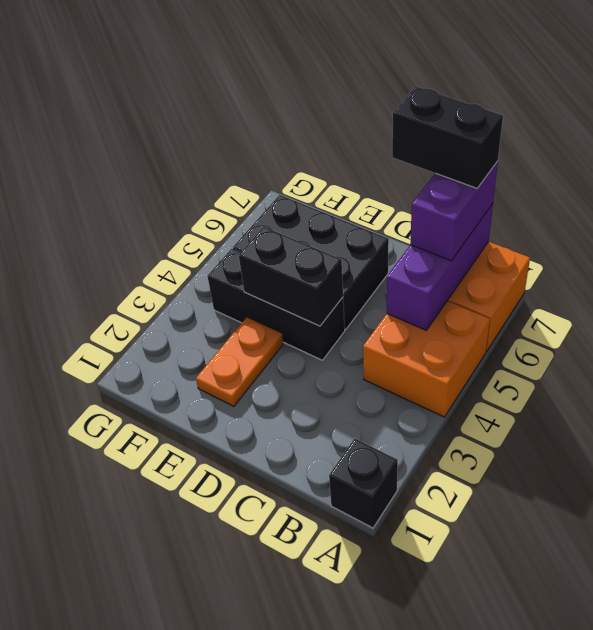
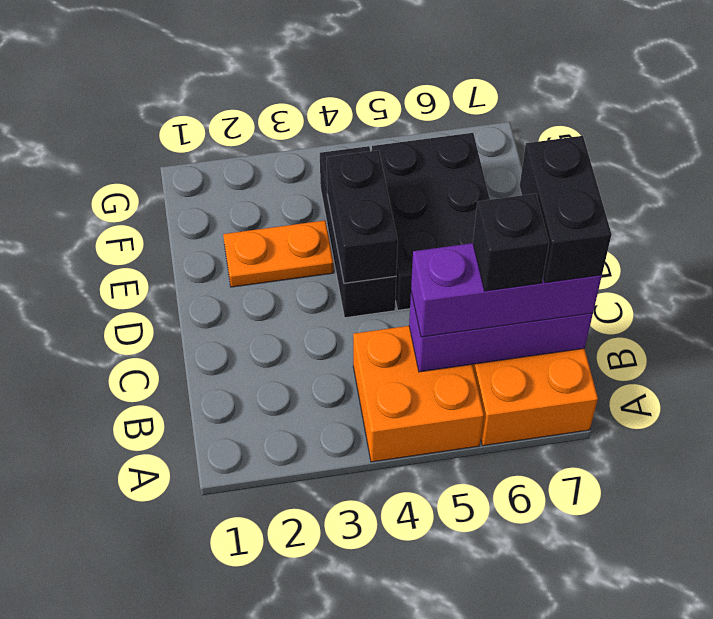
black 1x1 brick [329,439,398,528] -> black 1x1 brick moved to [473,194,549,291]
purple 1x2 brick [410,161,498,261] -> purple 1x3 brick [411,243,602,337]

